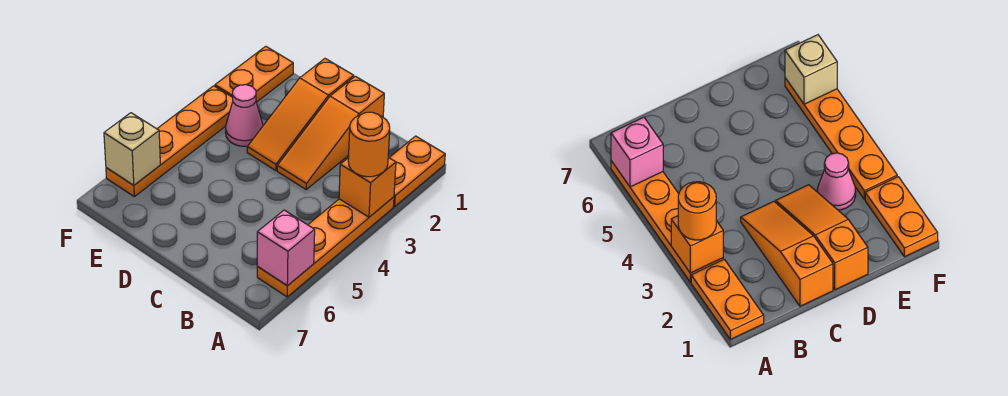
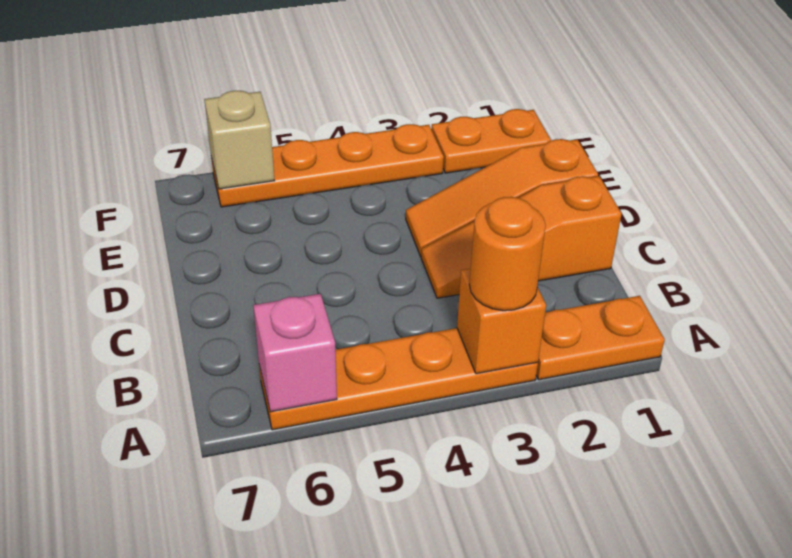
pink 1x1 cone [226,85,263,146] -> none

